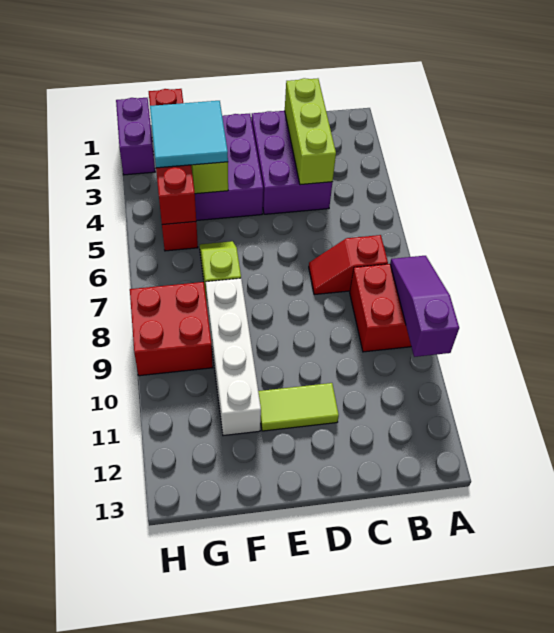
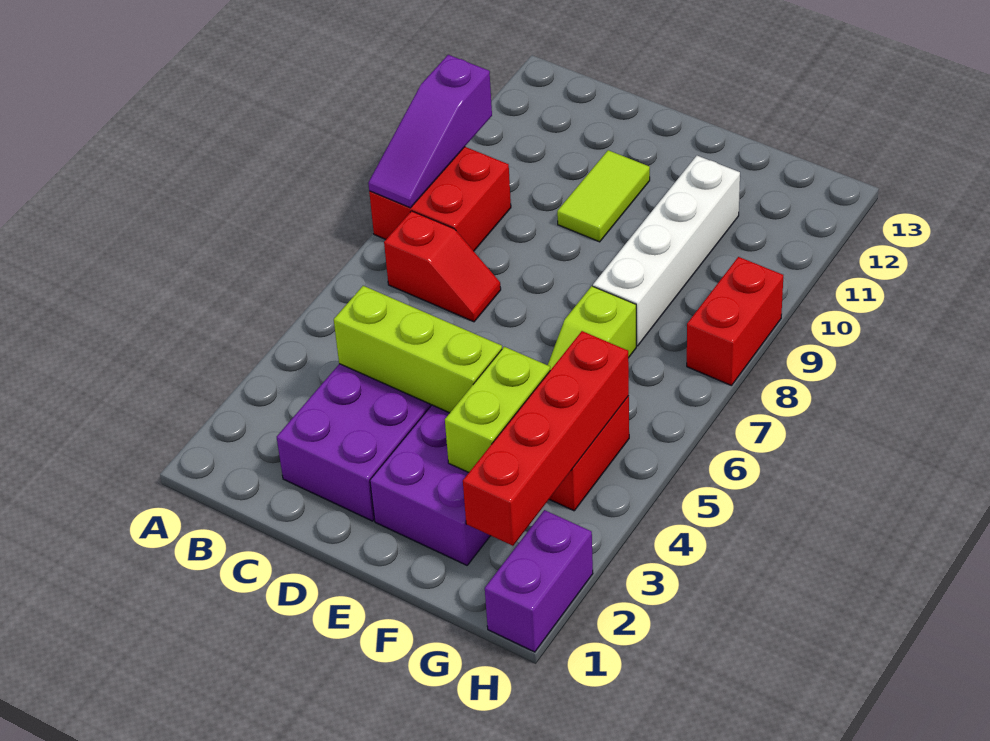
lime 1x3 brick [285,78,336,185] -> lime 1x3 brick turned to [334,286,502,413]
lime 1x2 tile [258,383,339,431] -> lime 1x2 tile turned to [557,150,650,242]
cyan 2x2 tile [150,101,228,168] -> none
red 2x2 brick [130,282,213,376] -> red 1x2 brick [687,257,783,386]

